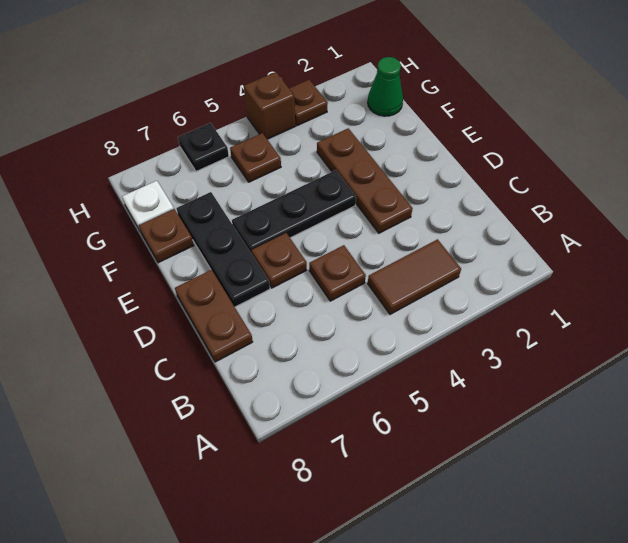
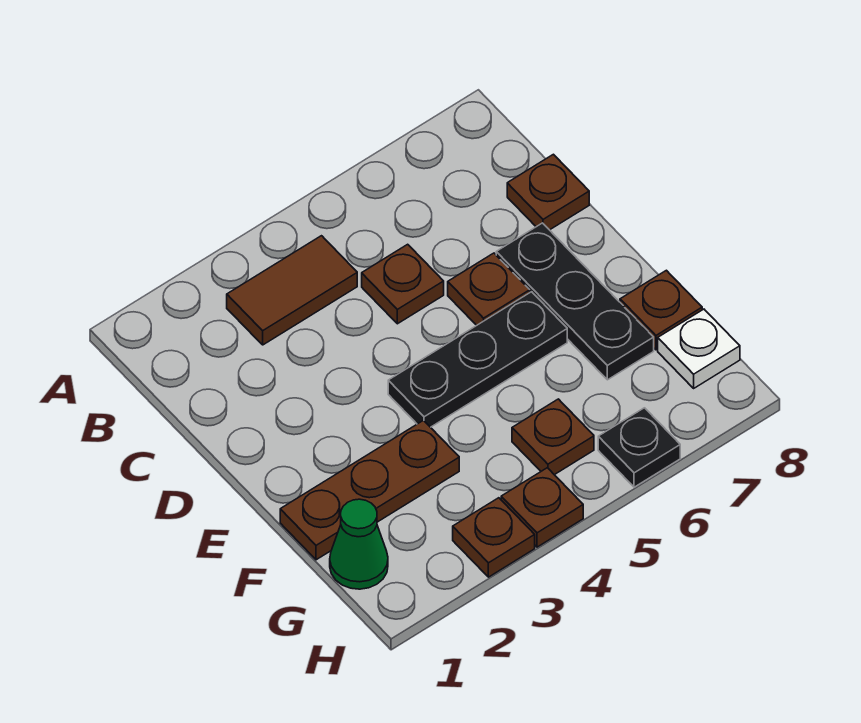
brown 1x2 plate [175,270,253,362] -> brown 1x1 plate [507,154,589,230]
brown 1x3 plate [317,128,413,233] -> brown 1x3 plate turned to [280,420,459,560]
brown 1x1 brick [244,72,295,139] -> brown 1x1 plate [501,468,583,547]

